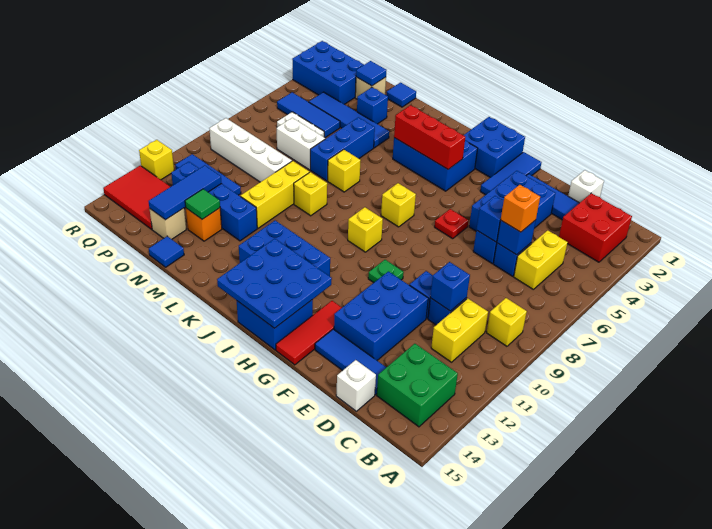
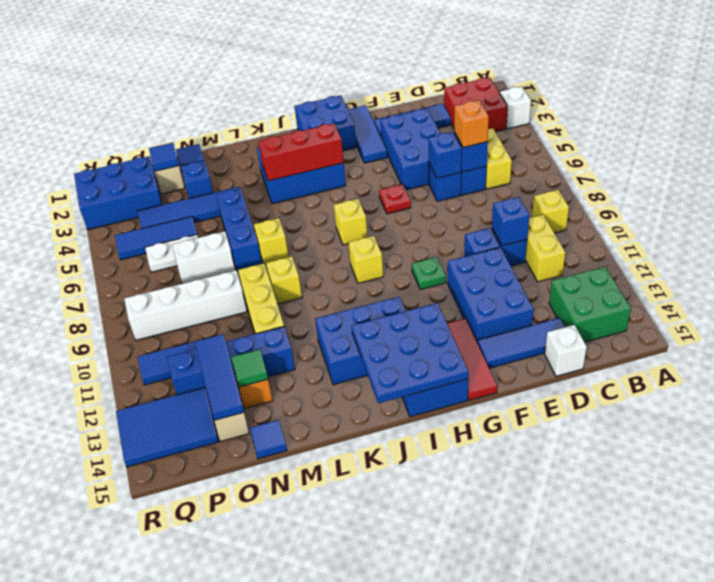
white 1x1 brick [568,170,604,203] -> white 1x1 brick moved to [500,86,531,129]
red 2x3 tile [103,166,186,229] -> blue 2x3 tile [116,388,219,467]
yellow 1x1 brick [139,140,174,180] -> none

